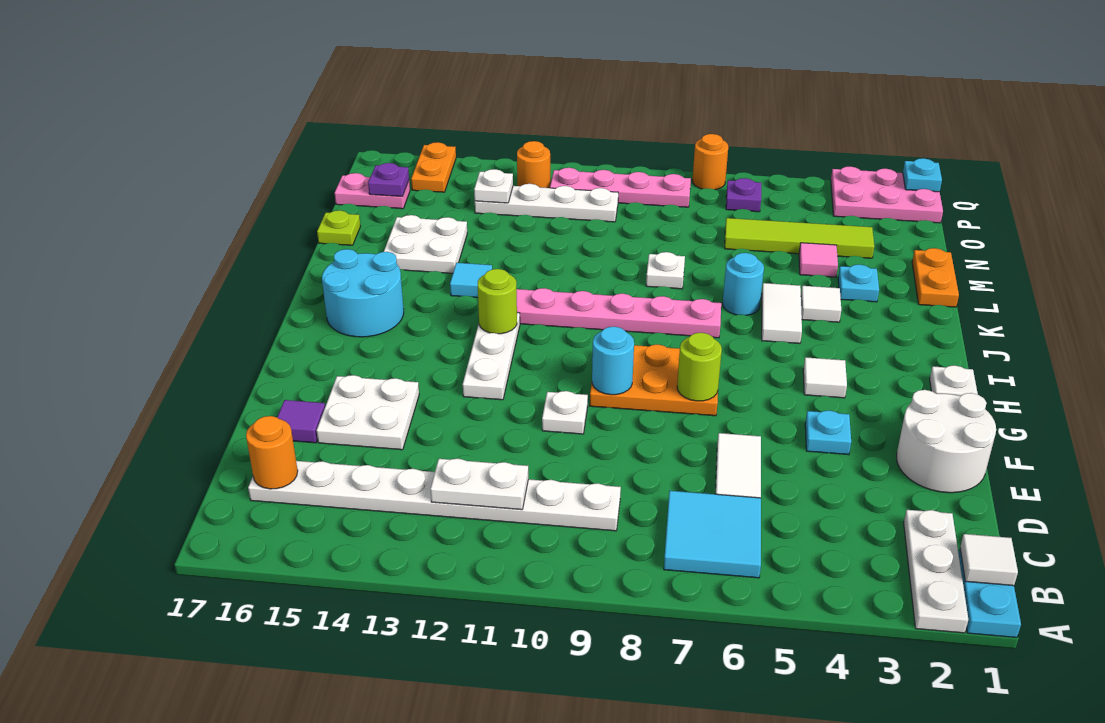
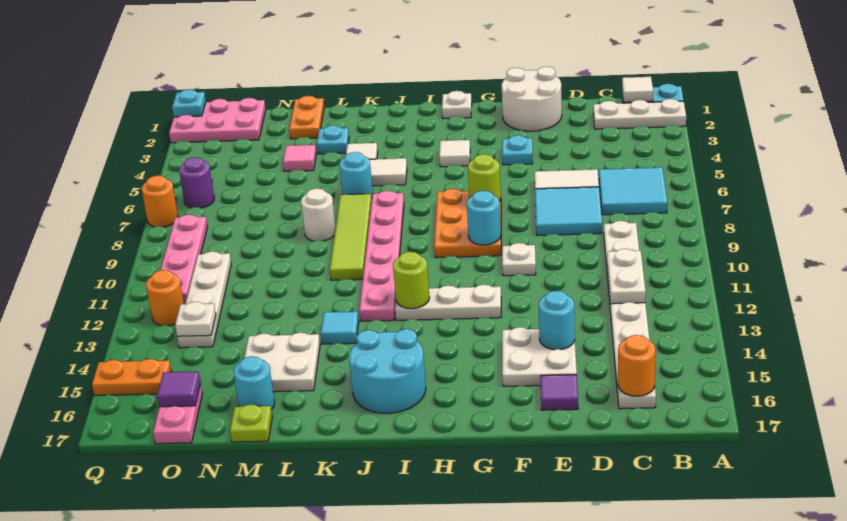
none -> cyan 2x2 tile [535,187,602,235]
none -> cyan 1x1 round brick [539,291,575,350]
orange 1x2 plate [912,248,959,307] -> orange 1x2 plate turned to [289,96,324,139]
white 1x1 plate [646,252,685,289] -> white 1x1 round brick [301,188,336,241]
none -> cyan 1x1 round brick [233,356,275,410]
lime 1x4 tile [725,218,874,258] -> lime 1x4 tile moved to [330,194,372,280]
purple 1x1 plate [368,163,409,197] -> purple 1x1 tile [157,371,200,407]
pink 2x3 plate [831,166,943,223] -> pink 2x3 plate turned to [169,98,266,143]
purple 1x1 plate [726,178,761,212] -> purple 1x1 round brick [179,157,214,208]

